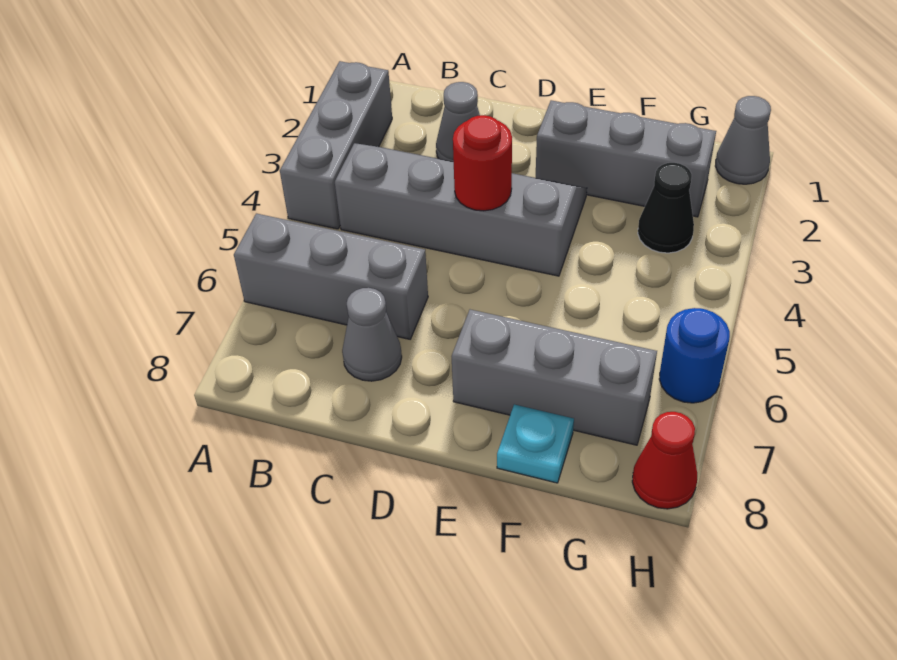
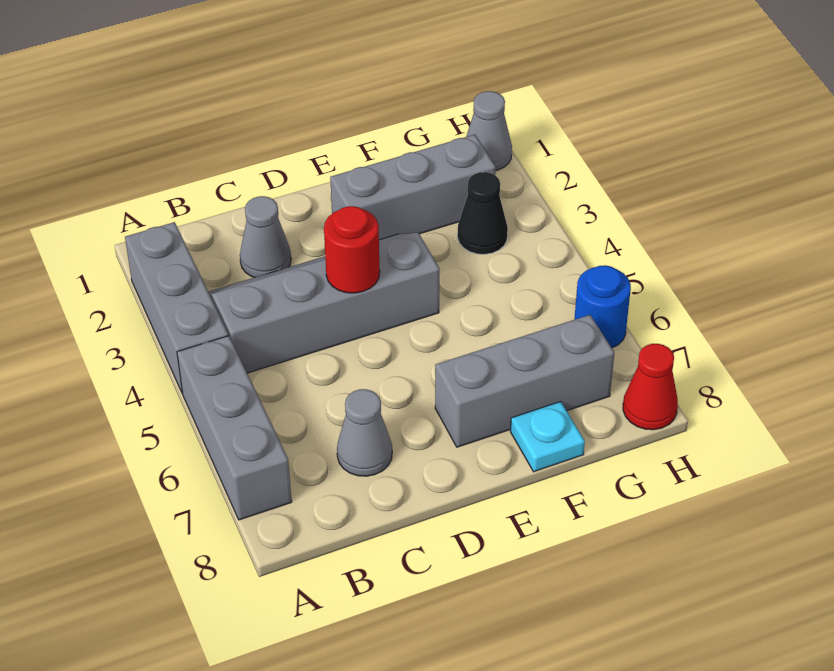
grey 1x3 brick [234,214,428,339] -> grey 1x3 brick turned to [177,336,292,520]

